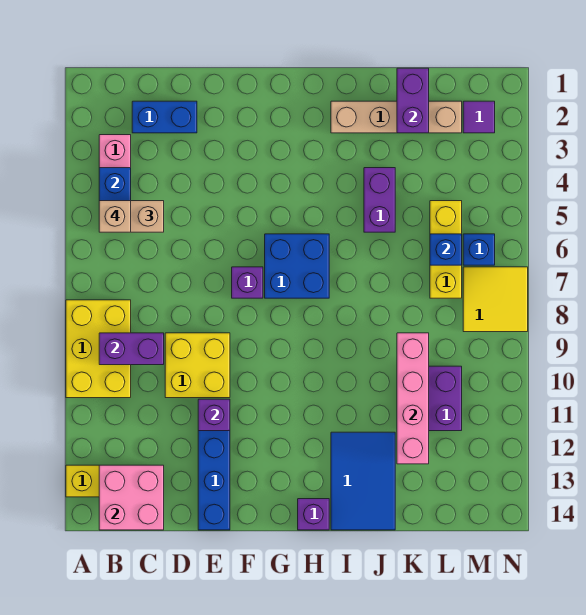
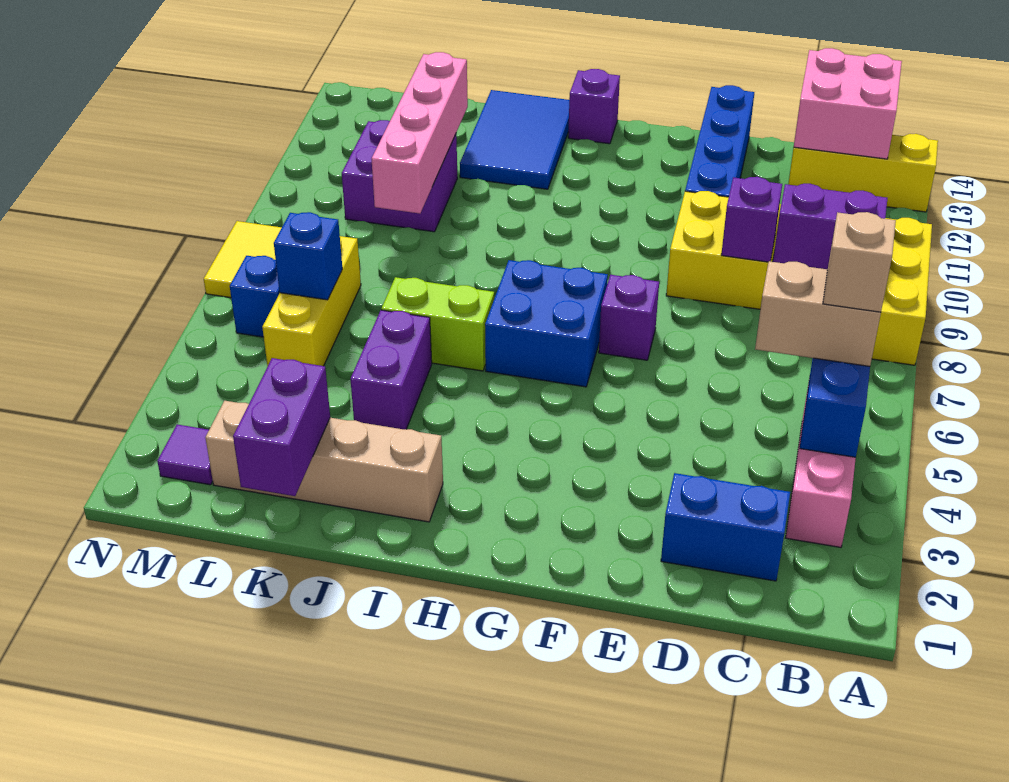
purple 1x1 brick [198,399,230,431] -> purple 1x1 brick moved to [721,177,782,262]
none -> lime 1x2 brick [381,277,494,371]

